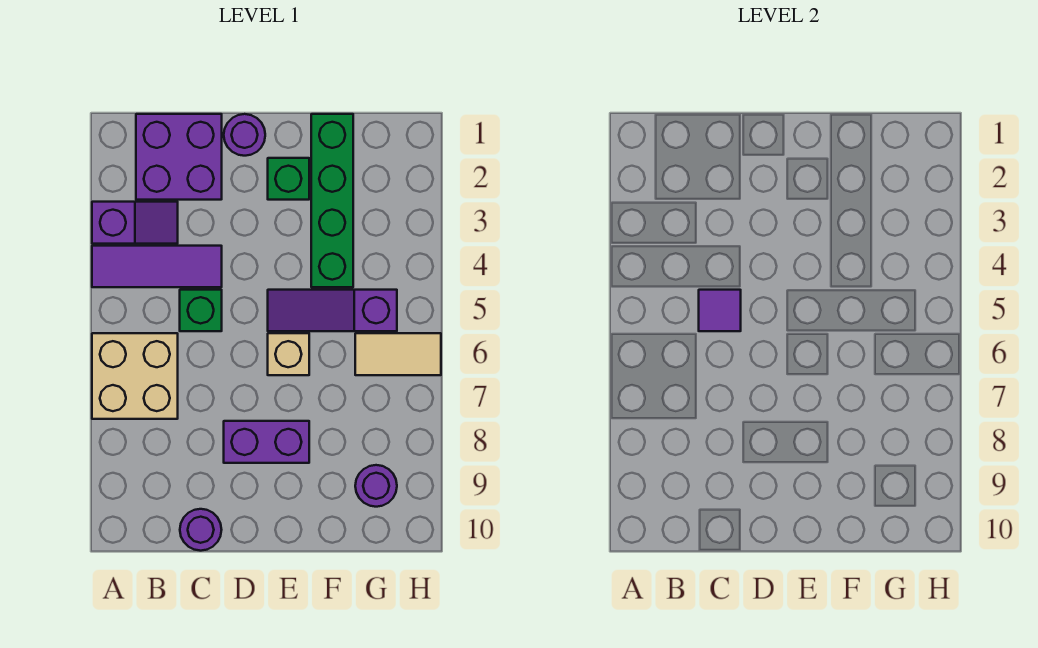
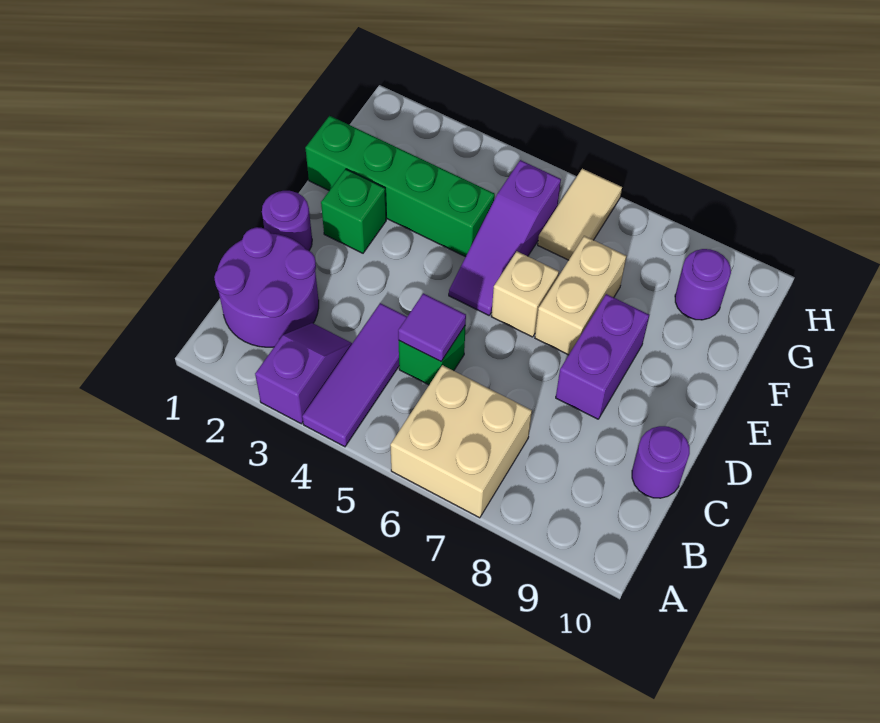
purple 2x2 brick [136,114,222,200] -> purple 2x2 round brick [214,227,319,347]
none -> tan 1x2 brick [535,236,626,355]

